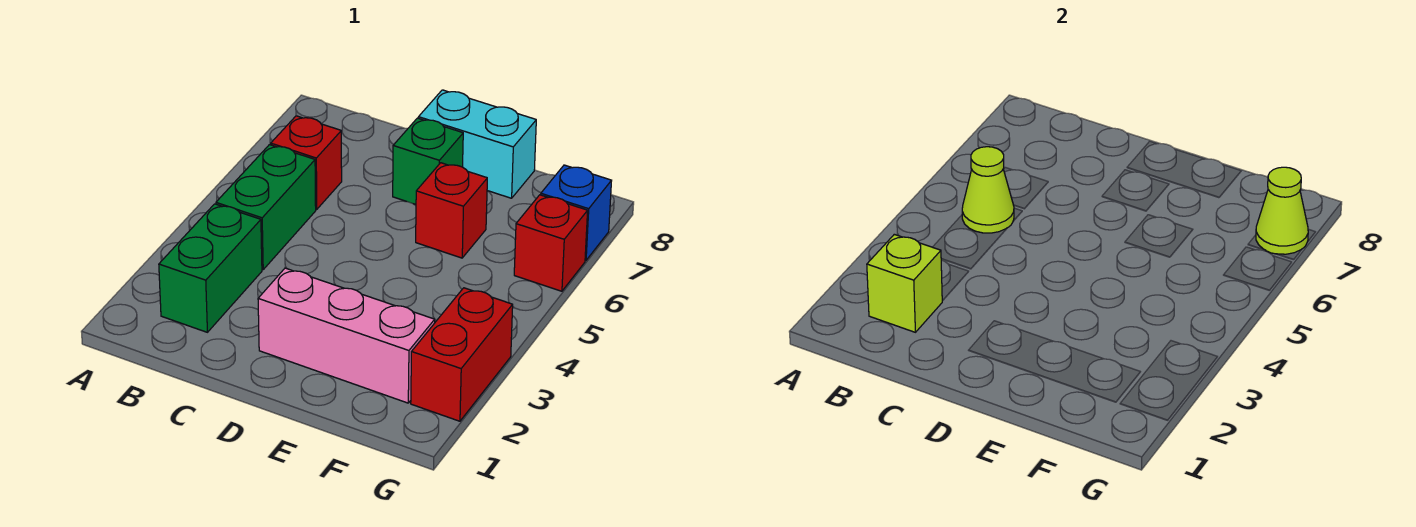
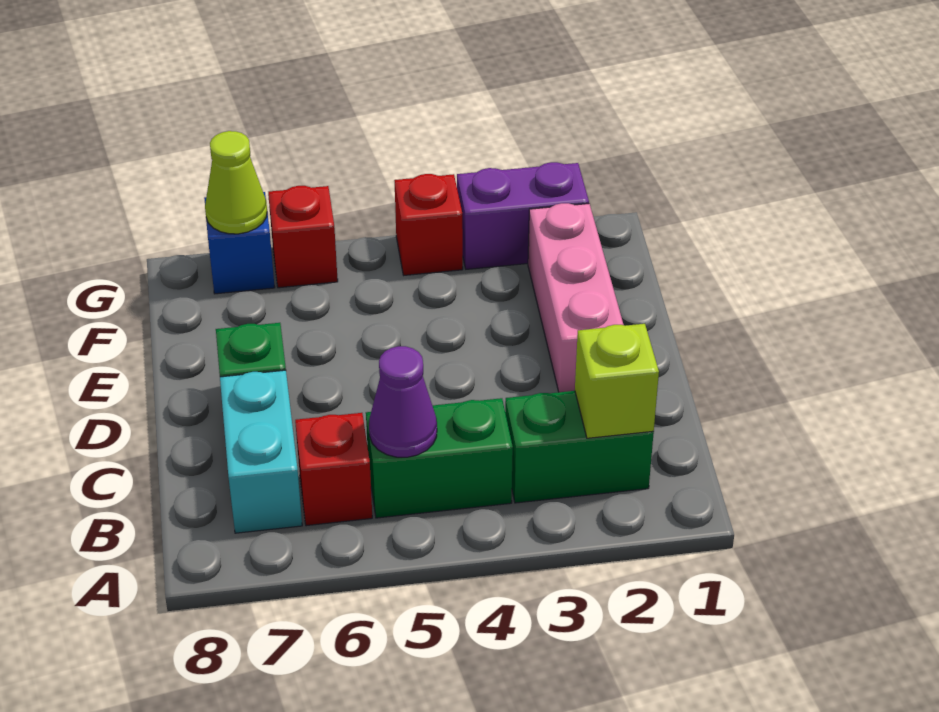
lime 1x1 cone [962,147,1014,233] -> purple 1x1 cone [369,346,437,457]
cyan 1x2 brick [418,90,536,198] -> cyan 1x2 brick moved to [220,370,302,533]
red 1x1 brick [416,163,487,258] -> red 1x1 brick moved to [394,174,463,275]
red 1x2 brick [411,288,513,421] -> purple 1x2 brick [457,162,589,269]

